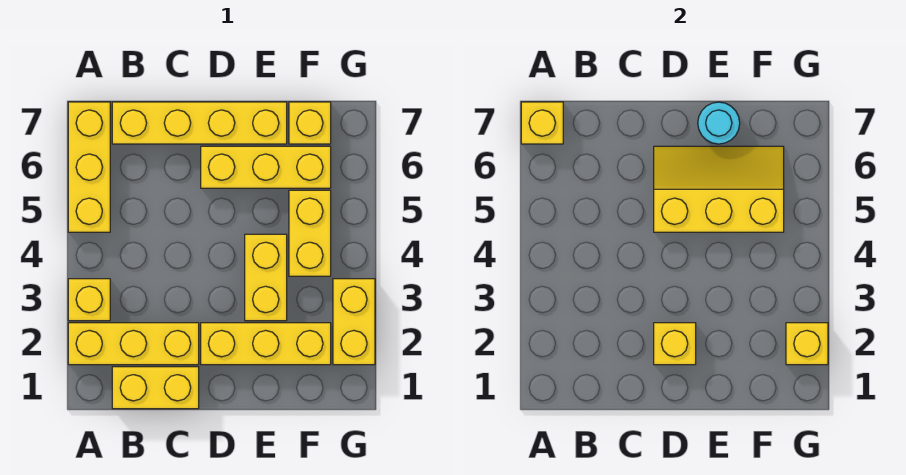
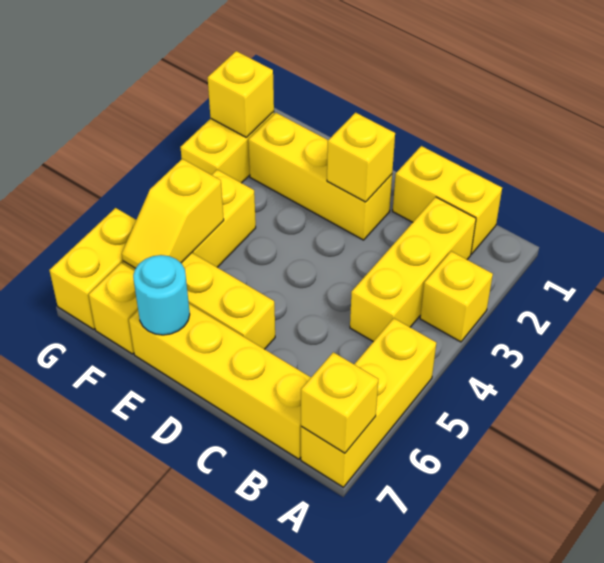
yellow 1x3 brick [68,323,199,365] -> yellow 1x3 brick turned to [350,197,476,342]
yellow 2x3 slope [654,146,784,232] -> yellow 1x2 slope [122,159,224,268]
yellow 1x2 brick [245,234,287,321] -> yellow 1x2 brick moved to [49,208,136,329]

